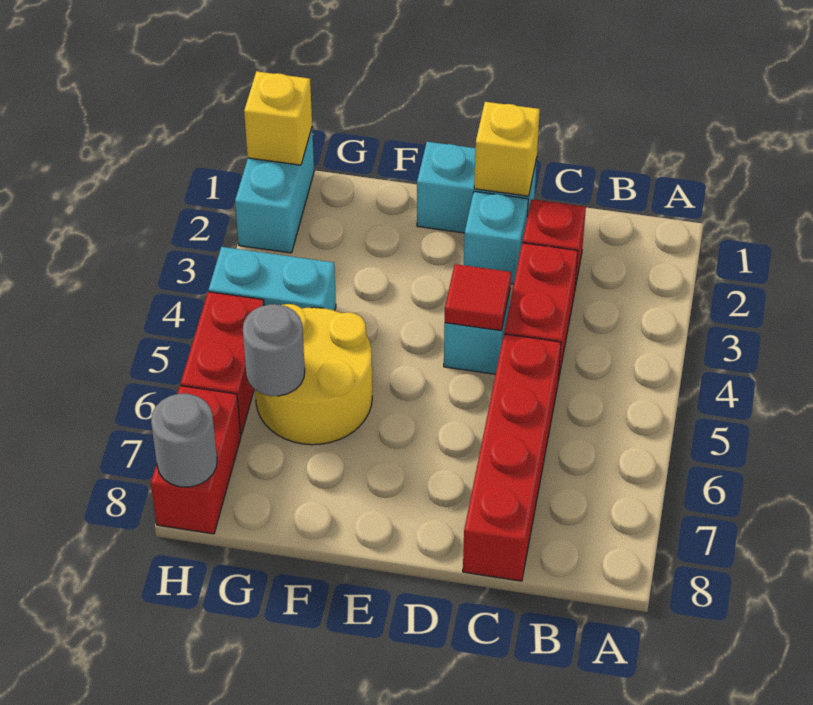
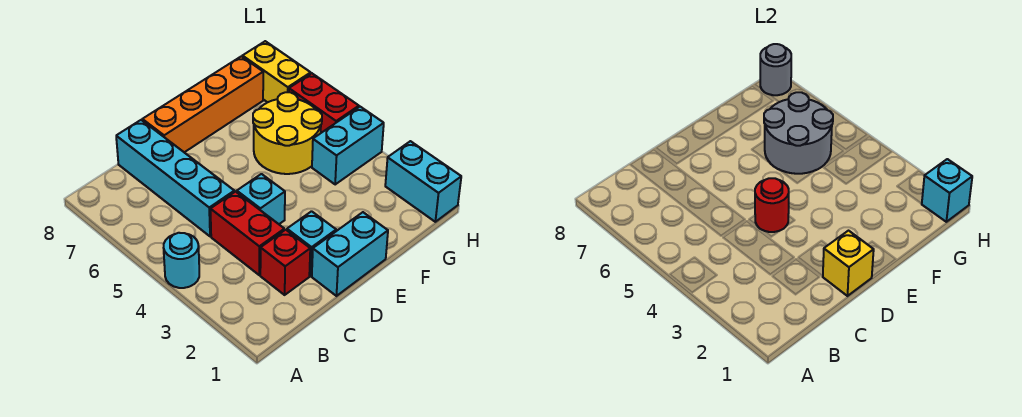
none -> cyan 1x1 round brick [164,233,199,288]
red 1x4 brick [463,334,561,581] -> cyan 1x4 brick [116,120,234,236]
red 1x1 tile [445,264,511,331] -> red 1x1 round brick [755,178,789,232]
none -> orange 1x4 brick [142,56,263,152]
grey 1x1 round brick [243,304,305,396] -> grey 2x2 round brick [764,92,833,174]
yellow 1x1 brick [244,71,312,165] -> cyan 1x1 brick [922,159,972,222]
red 1x2 brick [151,386,241,534] -> yellow 1x2 brick [242,41,311,102]

